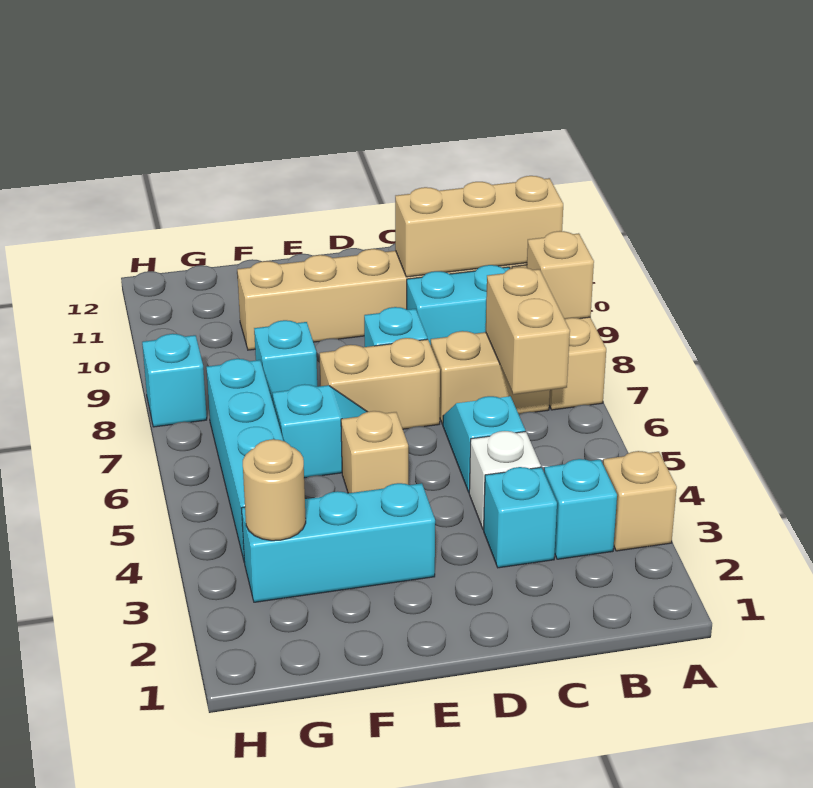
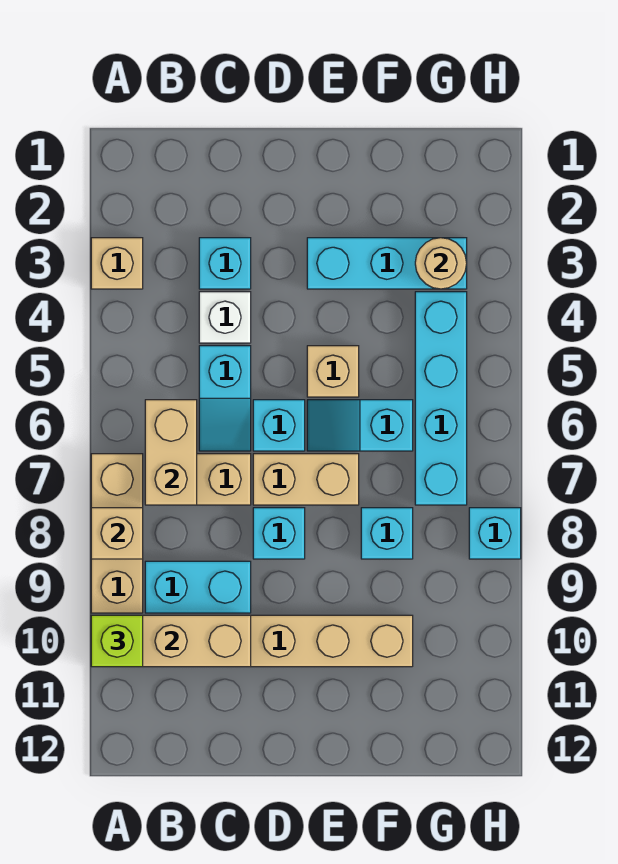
none -> lime 1x1 brick [91,615,143,667]
cyan 1x1 brick [544,459,617,559] -> cyan 1x1 brick moved to [253,400,305,451]

